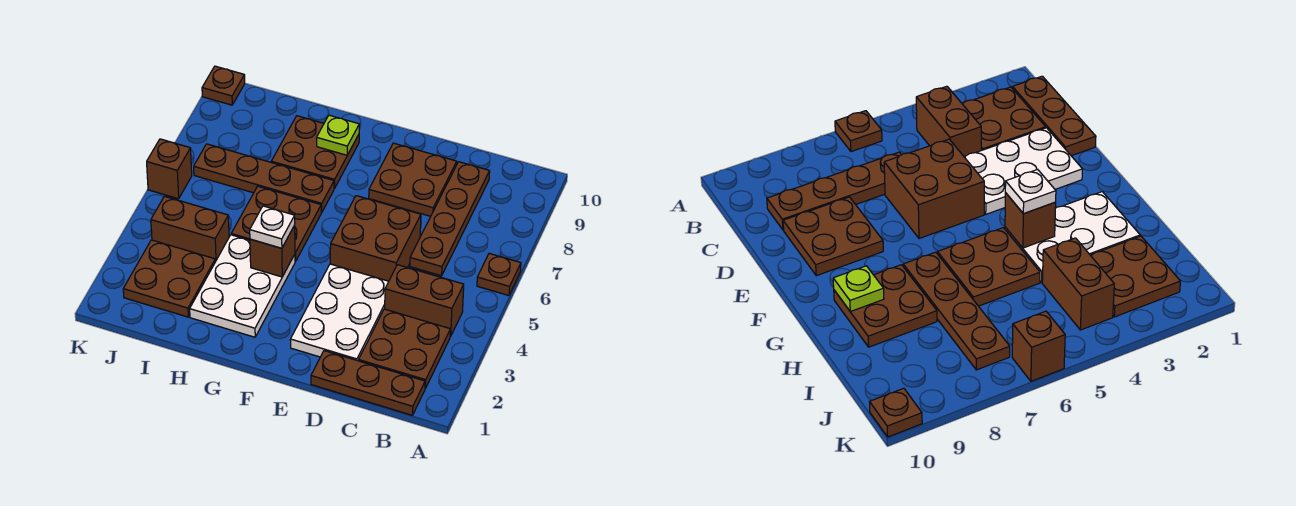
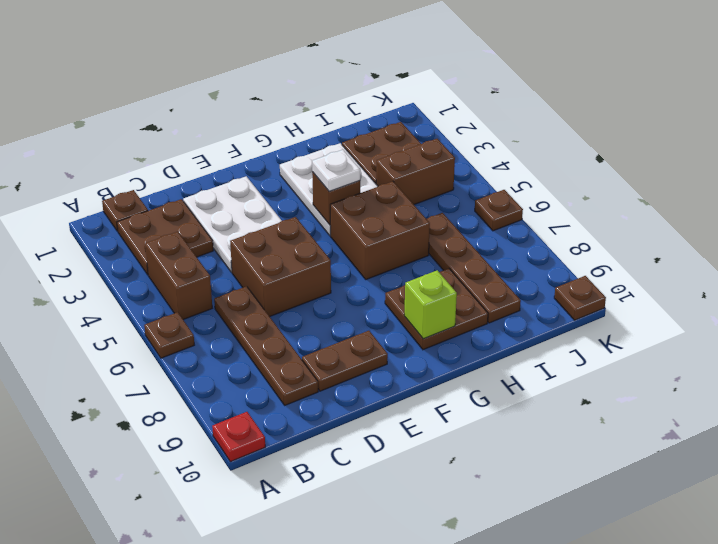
none -> red 1x1 plate [212,412,265,462]
brown 1x3 plate [311,351,425,415] -> brown 1x1 plate [102,190,148,231]
brown 1x2 brick [385,265,464,336] -> brown 1x2 brick turned to [145,232,212,320]
brown 2x2 plate [369,143,457,216] -> brown 1x2 plate [302,331,388,391]
brown 2x2 plate [231,186,322,261] -> brown 2x2 brick [330,181,430,279]
brown 1x4 plate [194,144,334,212] -> brown 1x4 plate turned to [427,213,521,323]
lime 1x1 plate [317,115,359,155] -> lime 1x1 brick [404,270,457,339]
brown 1x1 brick [147,139,192,199] -> brown 1x1 plate [475,190,523,231]

